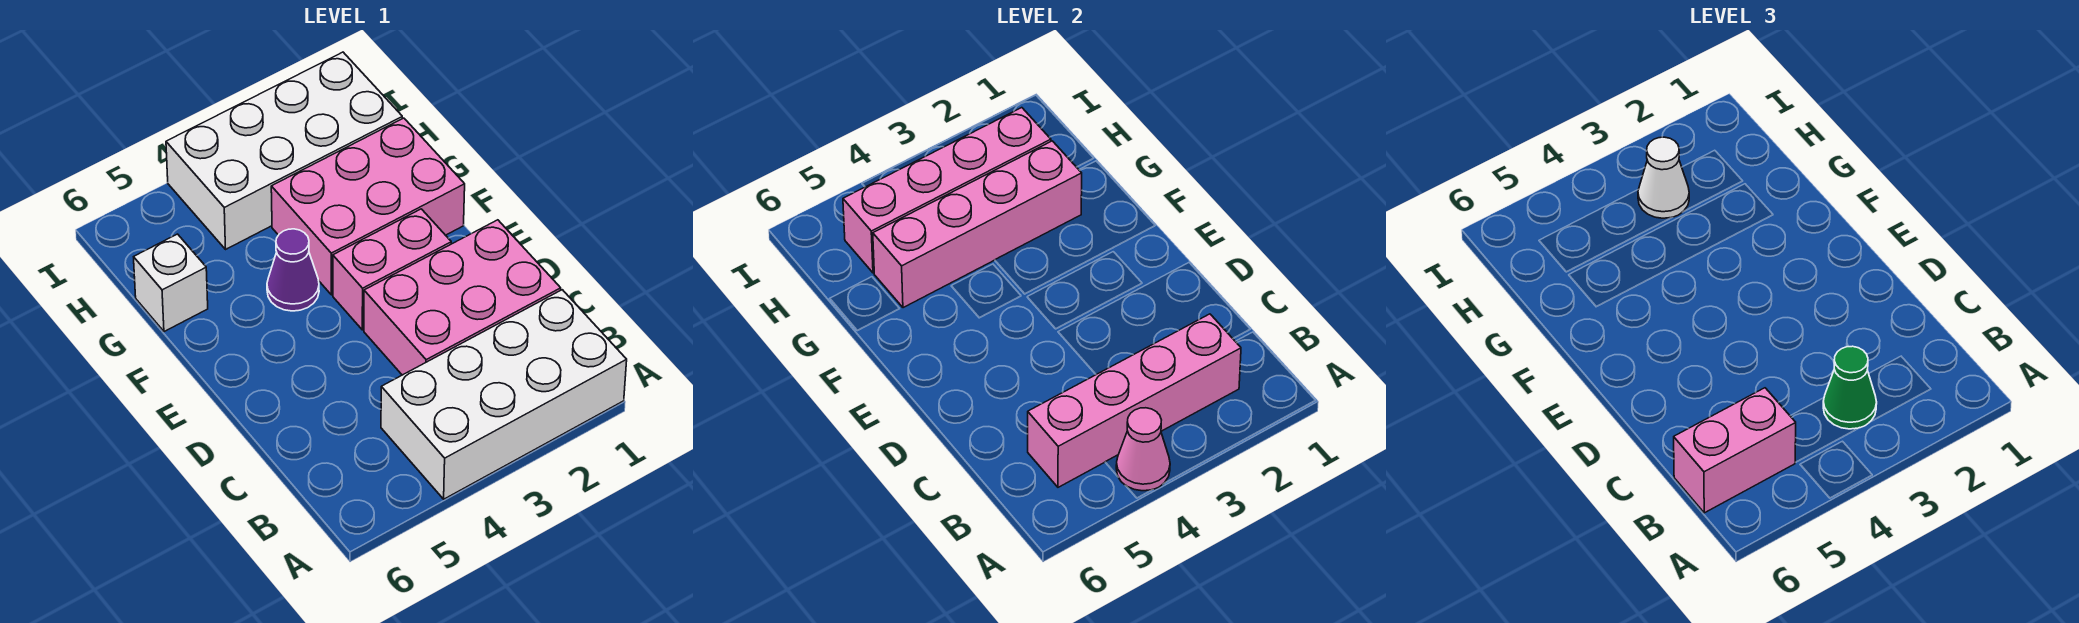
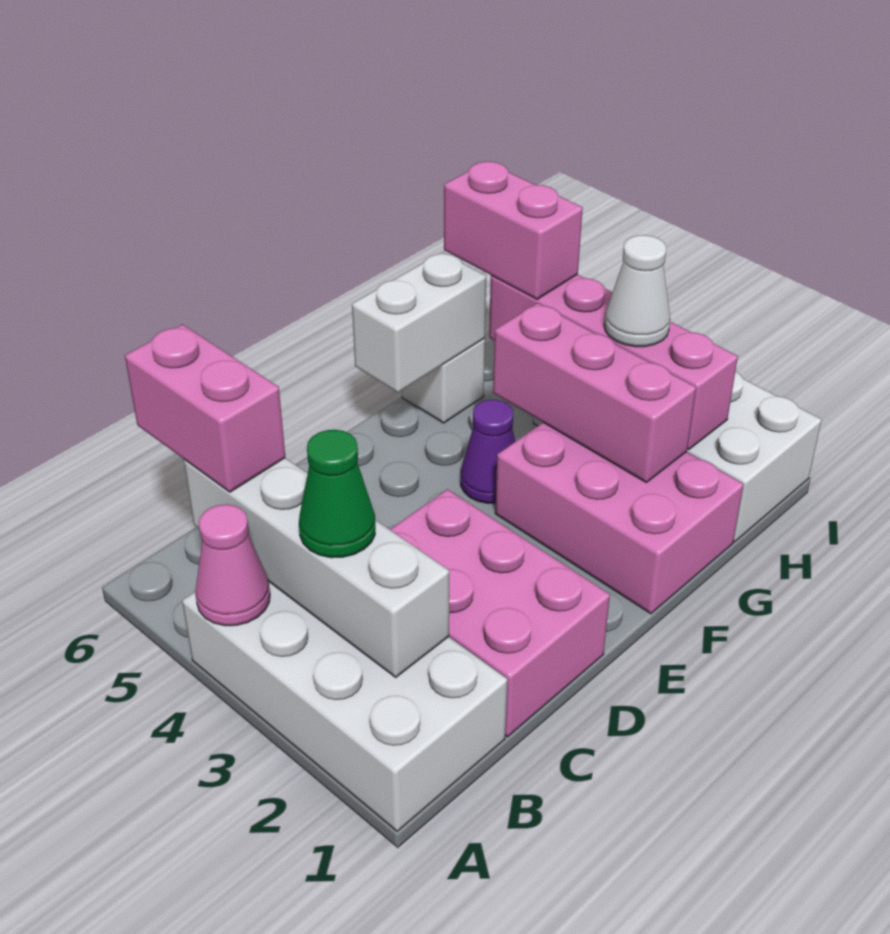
pink 1x4 brick [1028,314,1241,487] -> white 1x4 brick [184,458,449,677]
pink 1x2 brick [333,209,451,330] -> pink 1x2 brick moved to [444,162,583,299]
none -> white 1x2 brick [352,252,486,393]
pink 1x4 brick [873,141,1082,308] -> pink 1x3 brick [493,303,696,482]

